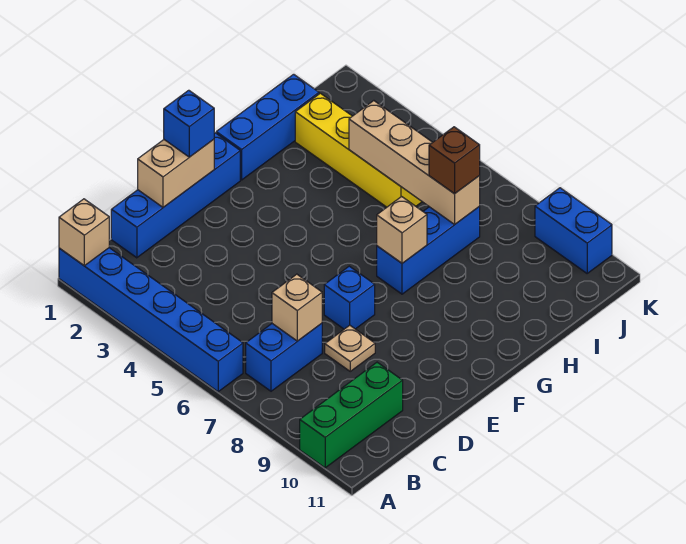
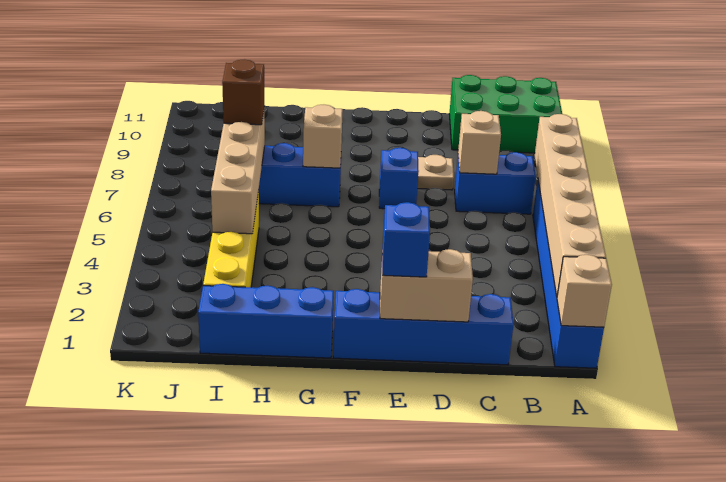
none -> tan 1x6 brick [535,114,606,296]
green 1x3 brick [300,362,403,468] -> green 2x3 brick [449,75,562,153]
blue 1x2 brick [535,188,612,273] -> none

